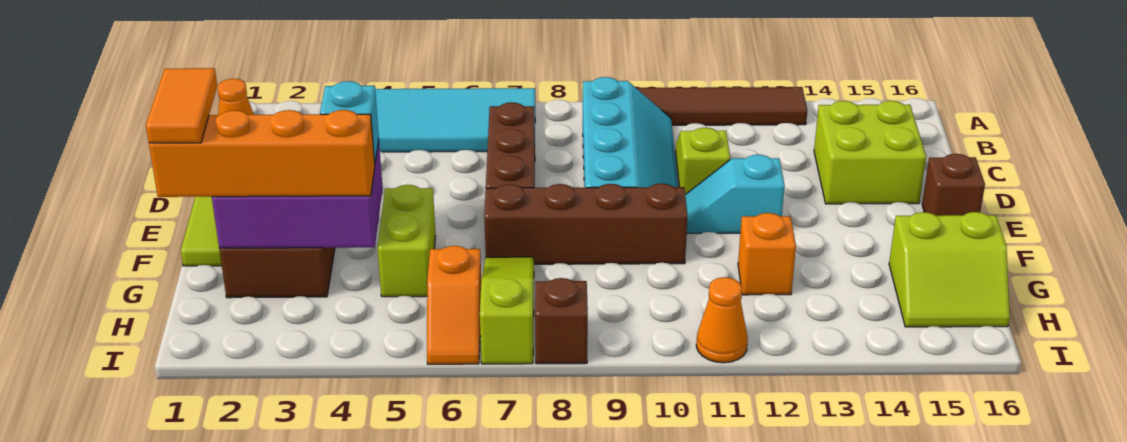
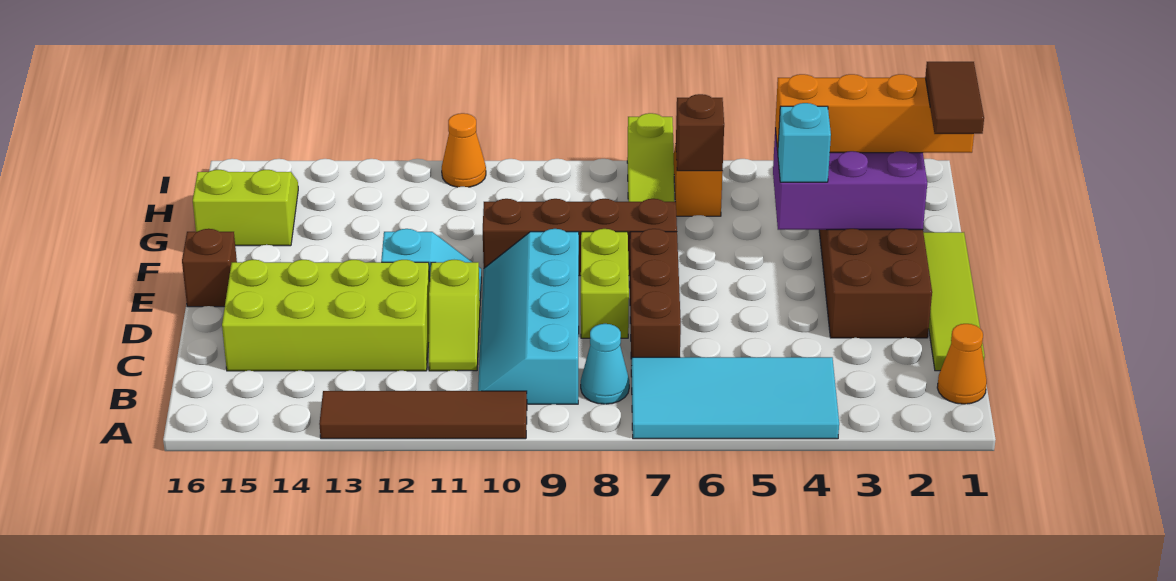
none -> cyan 1x1 cone [581,324,629,404]
lime 2x2 brick [814,101,926,204] -> lime 2x4 brick [222,260,430,371]
orange 1x2 tile [146,68,217,143] -> brown 1x2 tile [925,62,984,134]
lime 1x2 brick [378,185,435,297] -> lime 1x2 brick moved to [581,229,629,338]
orange 1x1 brick [738,213,796,295] -> none
brown 1x1 brick [535,278,588,364] -> brown 1x1 brick moved to [676,94,724,171]

